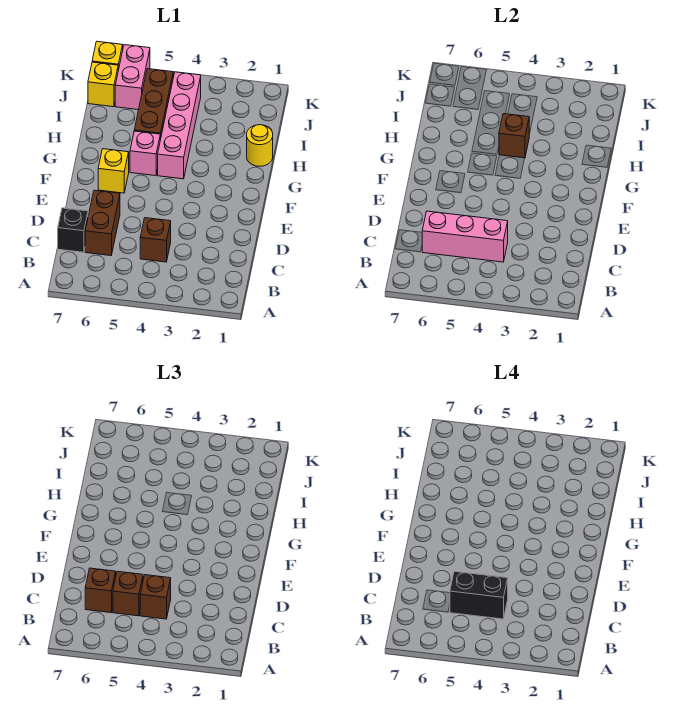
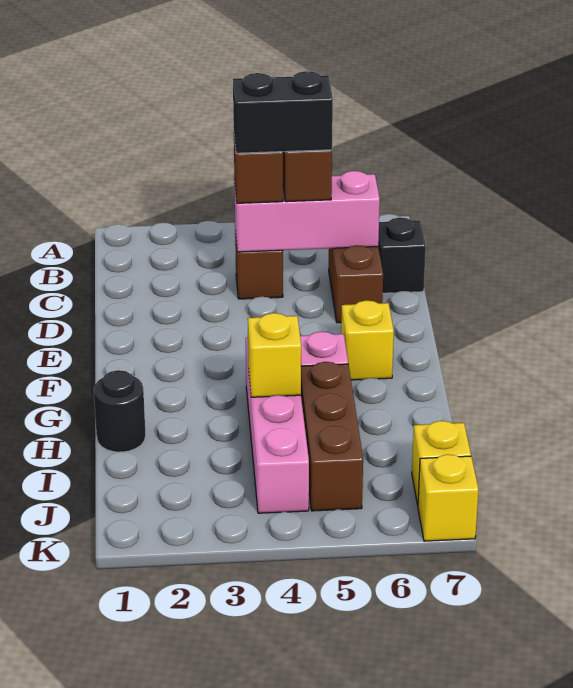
brown 1x1 brick [85,568,116,613] -> none
yellow 1x1 round brick [247,125,273,166] -> black 1x1 round brick [94,370,146,452]
brown 1x1 brick [499,114,529,158] -> yellow 1x1 brick [248,313,301,397]
pink 1x2 brick [115,45,150,110] -> none

